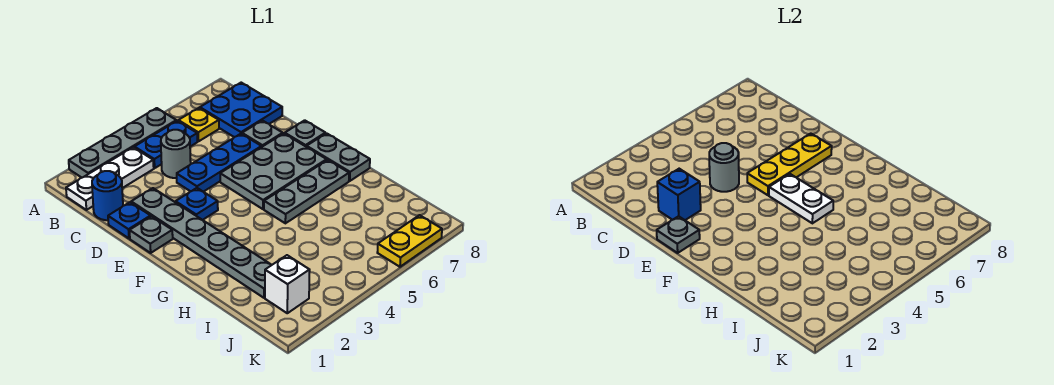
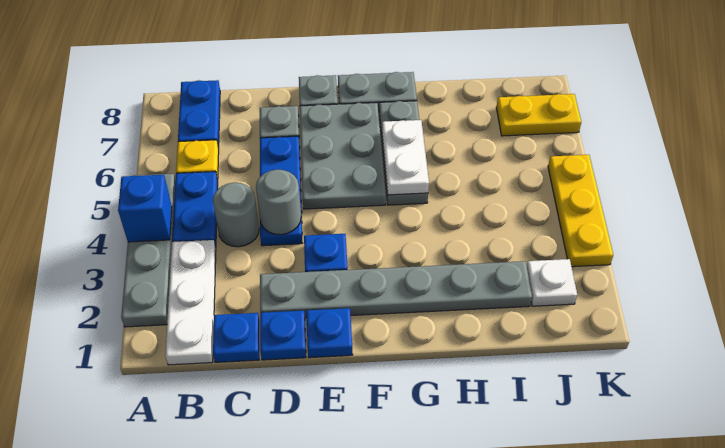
blue 2x2 plate [200,83,282,137] -> blue 1x2 plate [178,80,220,147]
blue 1x1 round brick [92,171,123,220] -> blue 1x1 plate [213,313,259,362]
blue 1x1 brick [657,169,701,220] -> blue 1x1 brick moved to [118,175,172,242]
grey 1x1 plate [130,216,173,253] -> blue 1x1 plate [306,308,353,358]
grey 1x1 plate [657,216,700,253] -> none
yellow 1x3 plate [747,134,832,195] -> yellow 1x3 plate moved to [548,155,613,267]
white 1x2 plate [769,174,833,223] -> white 1x2 plate turned to [382,120,429,195]
white 1x1 brick [265,255,310,313] -> white 1x1 plate [527,259,577,306]
yellow 1x2 plate [377,215,442,267] -> yellow 1x2 plate turned to [496,94,581,136]

